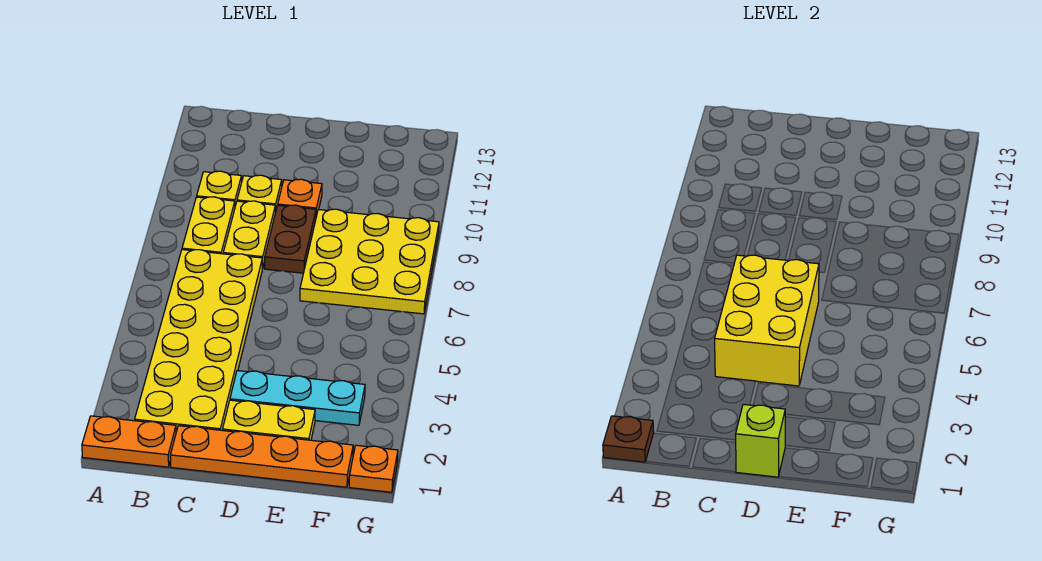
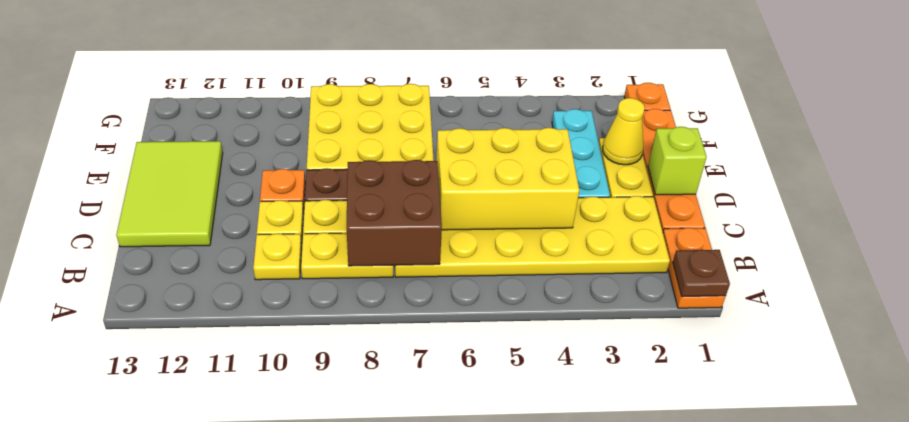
none -> brown 2x2 brick [347,160,442,266]
none -> lime 2x3 tile [116,141,223,247]
none -> yellow 1x1 cone [603,98,645,165]

